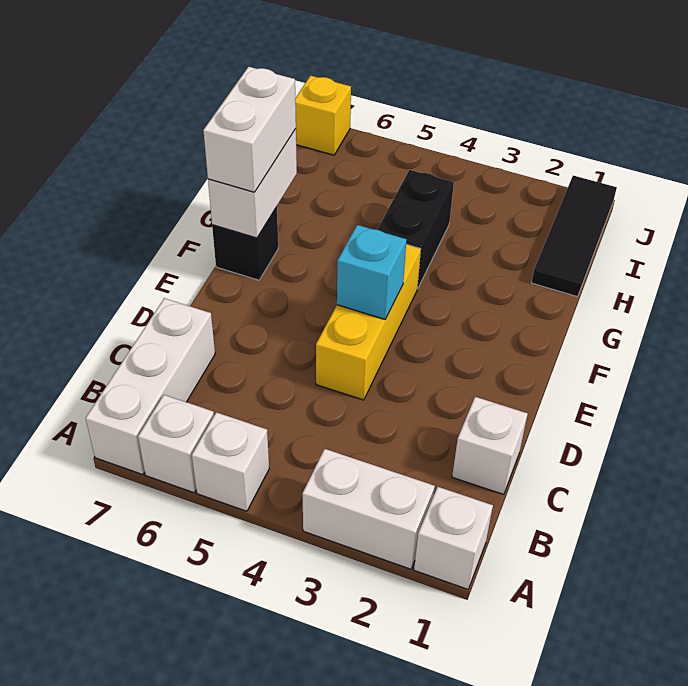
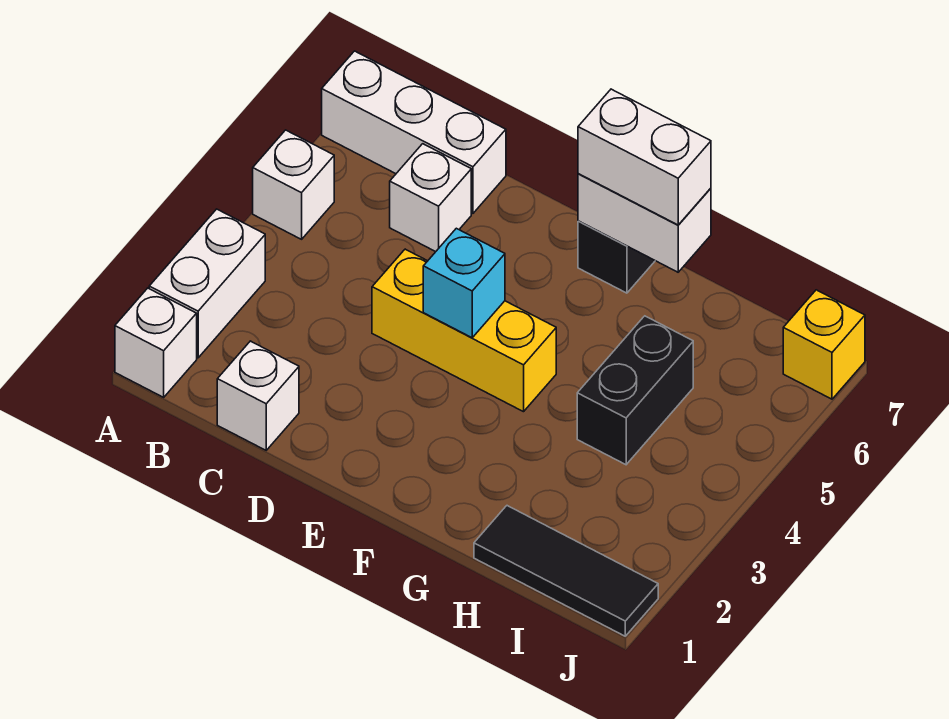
white 1x1 brick [138,395,214,493] -> white 1x1 brick moved to [390,144,471,252]
black 1x2 brick [377,170,454,288] -> black 1x2 brick turned to [577,316,693,465]

